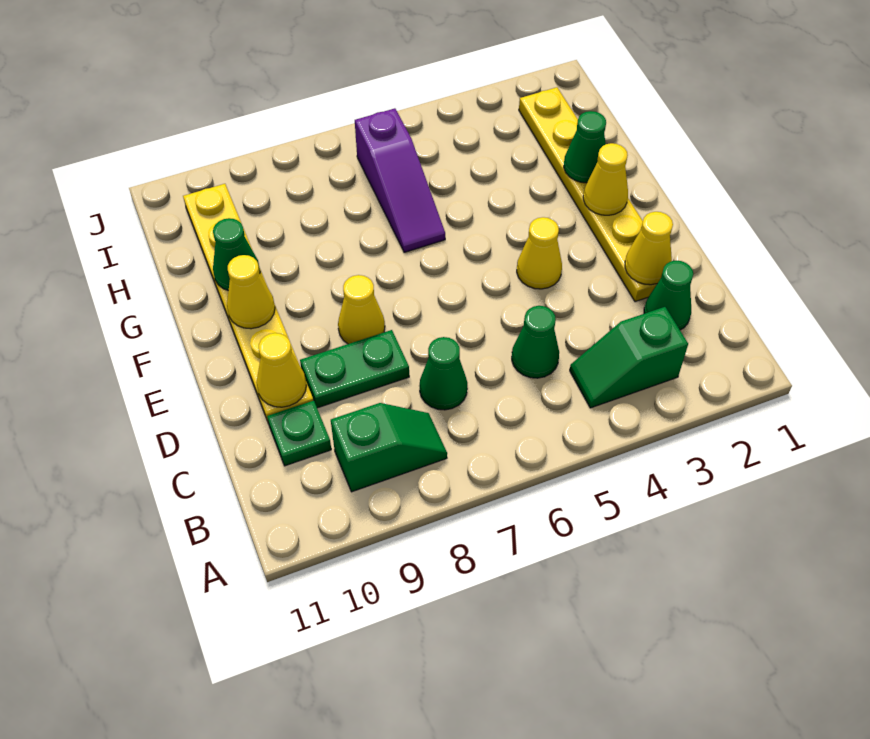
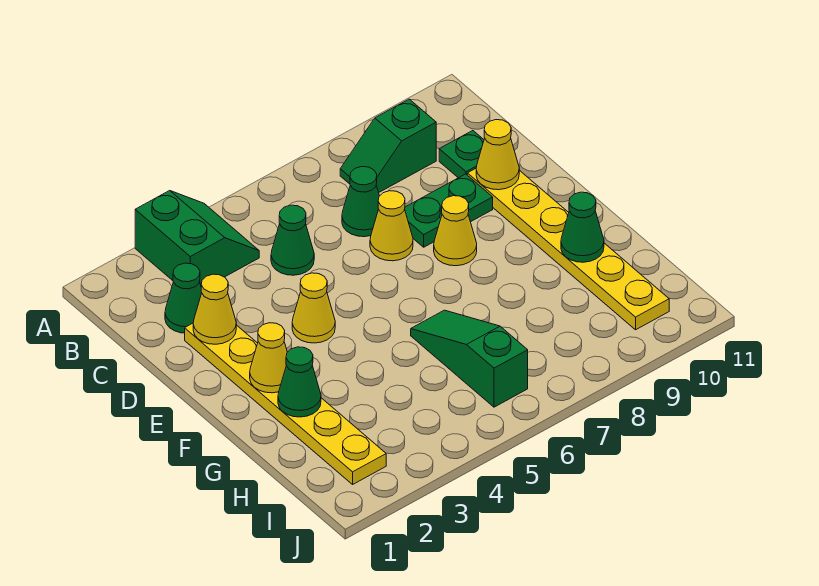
green 1x2 slope [570,307,688,408] -> green 2x2 slope [135,191,259,285]
yellow 1x1 cone [227,255,275,329] -> yellow 1x1 cone moved to [370,191,413,261]
purple 1x3 slope [355,108,445,252] -> green 1x3 slope [411,310,528,407]

